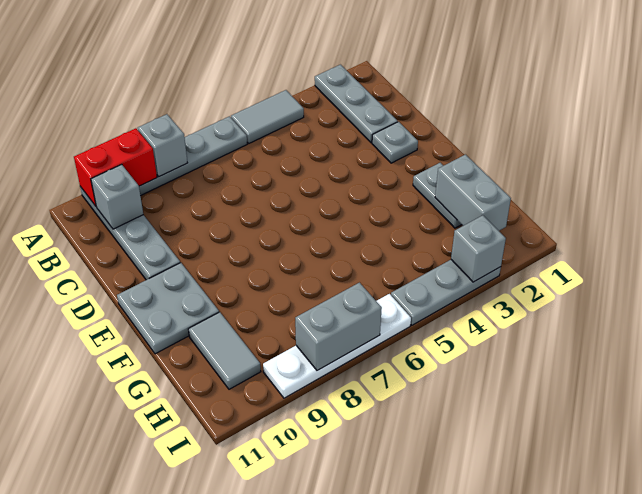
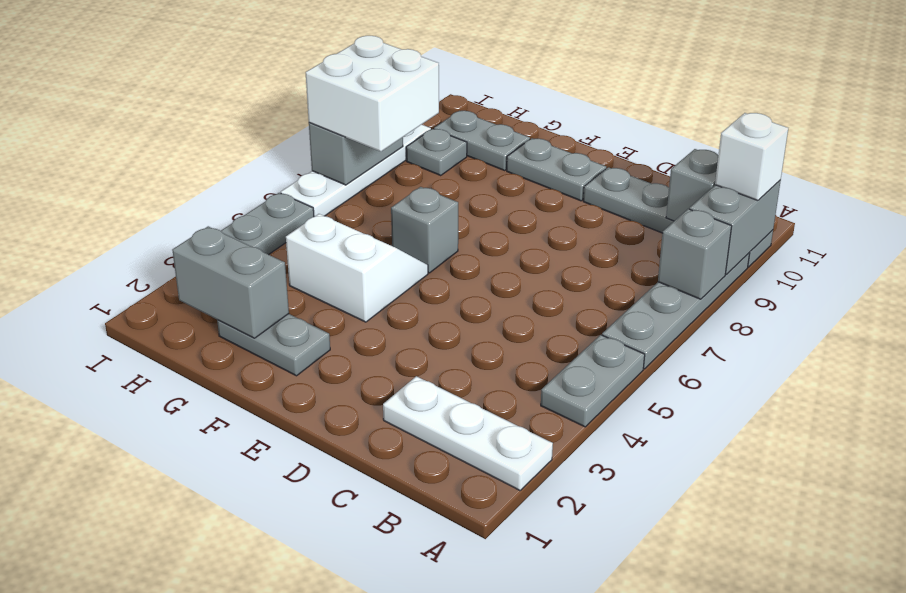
grey 1x3 plate [315,65,398,143] -> white 1x3 plate [383,376,553,490]
grey 1x2 tile [231,90,304,143] -> grey 1x2 plate [541,335,645,427]
red 1x2 brick [74,128,157,206] -> grey 1x2 brick [689,180,781,275]
none -> white 1x1 brick [715,113,788,200]
grey 1x1 plate [372,122,418,163] -> grey 1x1 plate moved to [406,129,467,176]
grey 2x2 plate [117,263,219,354] -> grey 1x2 plate [507,138,606,201]
none -> white 2x2 slope [286,214,428,322]
grey 1x2 tile [188,312,261,389] -> grey 1x2 plate [434,111,530,170]
none -> white 2x2 brick [306,36,439,151]
grey 1x1 brick [451,215,506,282] -> grey 1x1 brick moved to [391,187,458,273]

